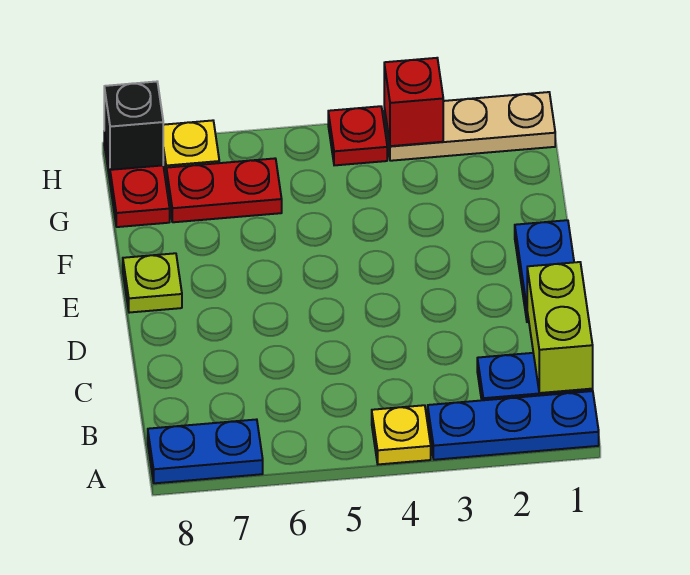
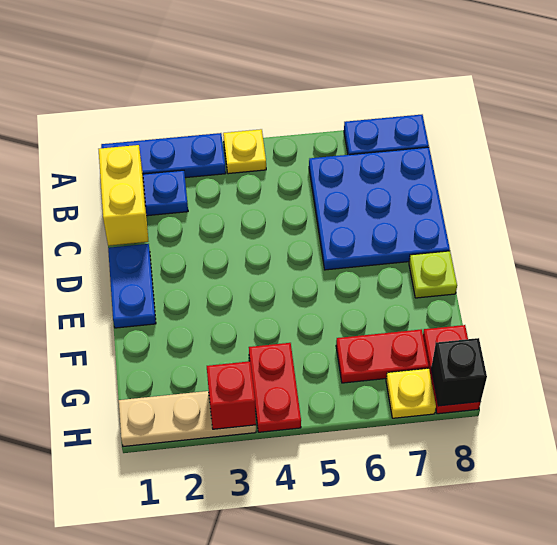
lime 1x2 brick [527,262,593,393] -> yellow 1x2 brick [99,145,148,246]
none -> blue 3x3 plate [309,147,450,270]
red 1x1 plate [328,106,387,165] -> red 1x2 plate [249,343,301,432]

